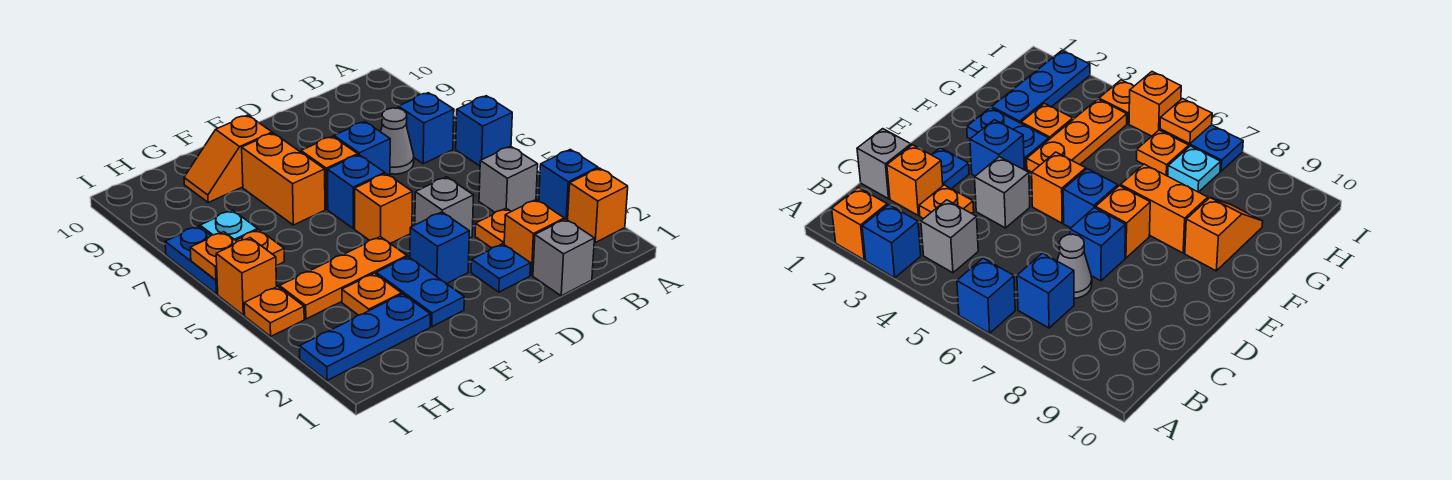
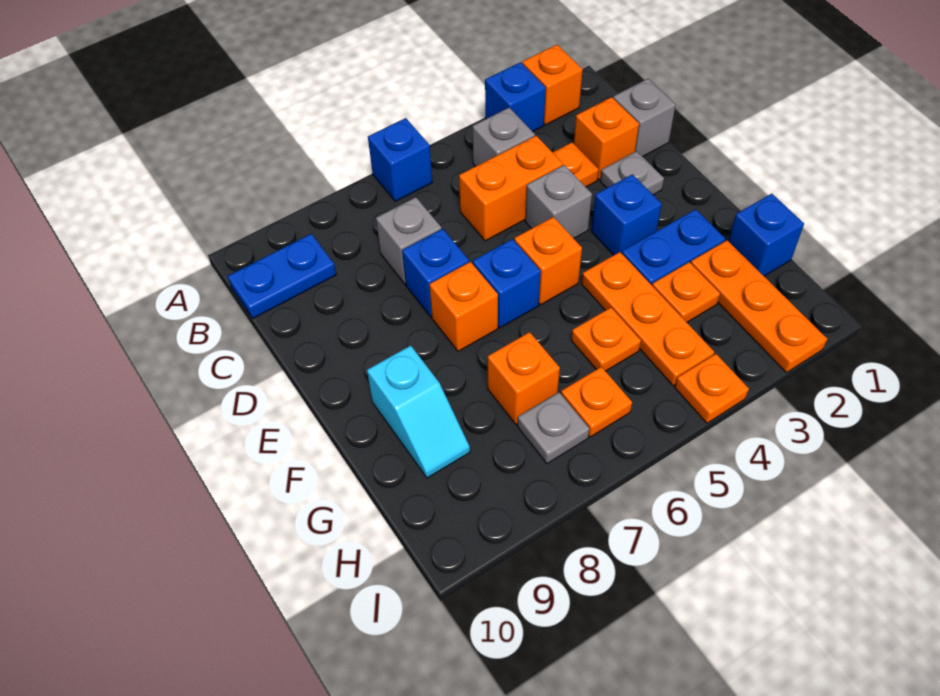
blue 1x1 brick [398,93,454,164] -> blue 1x1 brick moved to [729,194,804,276]
grey 1x1 cone [381,108,414,174] -> grey 1x1 brick [376,197,441,284]
blue 1x1 plate [471,244,531,292] -> grey 1x1 plate [600,151,664,195]
orange 1x2 brick [242,133,325,225] -> orange 1x2 brick moved to [459,136,563,241]
orange 1x2 slope [184,115,272,202] -> cyan 1x2 slope [367,345,470,478]
blue 1x3 plate [300,294,430,381] -> orange 1x3 plate [691,240,827,373]
cyan 1x1 plate [200,210,258,240] -> grey 1x1 plate [518,392,589,464]
orange 1x1 brick [216,238,277,315] -> orange 1x1 brick moved to [488,332,560,425]
blue 1x2 plate [165,226,218,294] -> blue 1x2 plate moved to [228,234,336,318]
orange 1x1 plate [190,232,237,280] -> orange 1x1 plate moved to [571,308,641,371]

